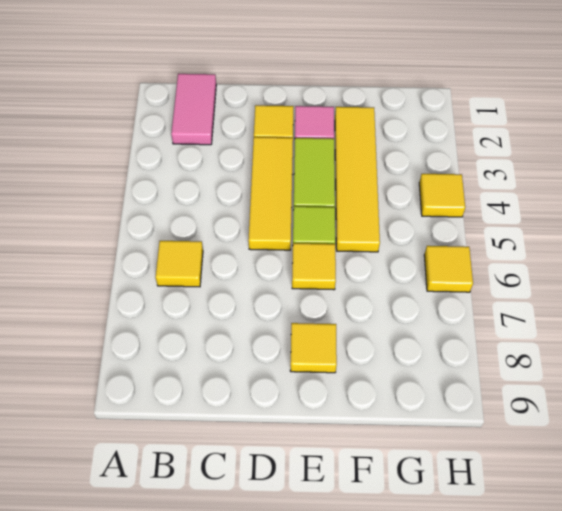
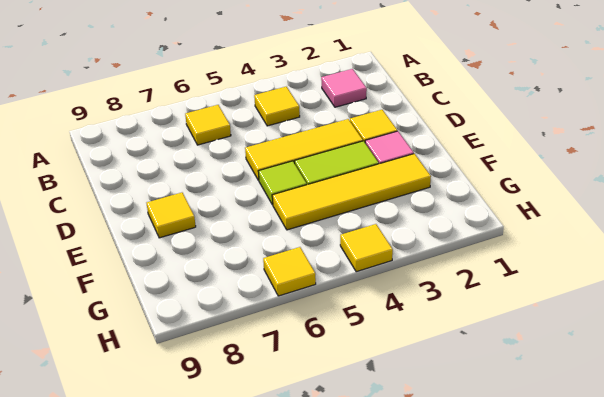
pink 1x2 tile [171,74,216,145] -> pink 1x1 tile [321,69,367,107]
yellow 1x1 tile [292,243,336,290] -> yellow 1x1 tile moved to [254,87,300,126]

